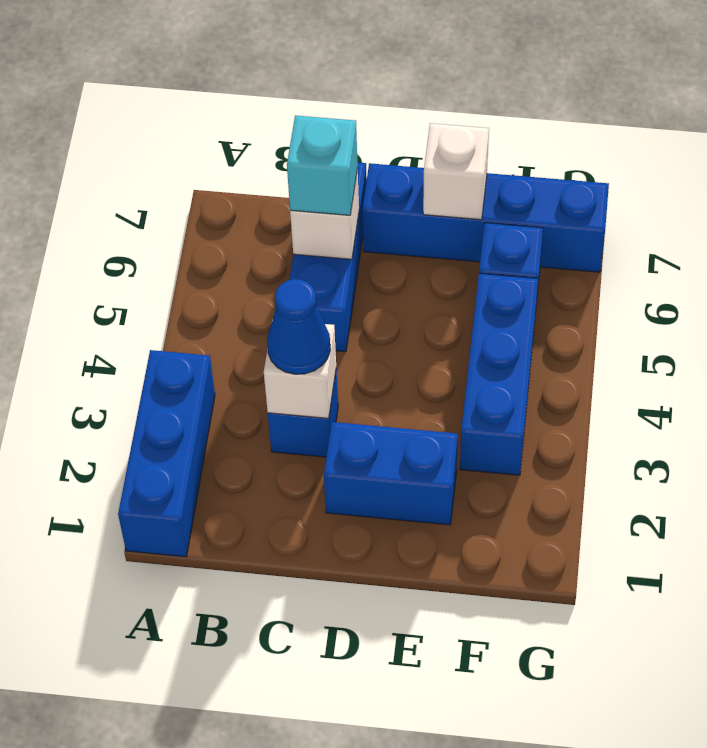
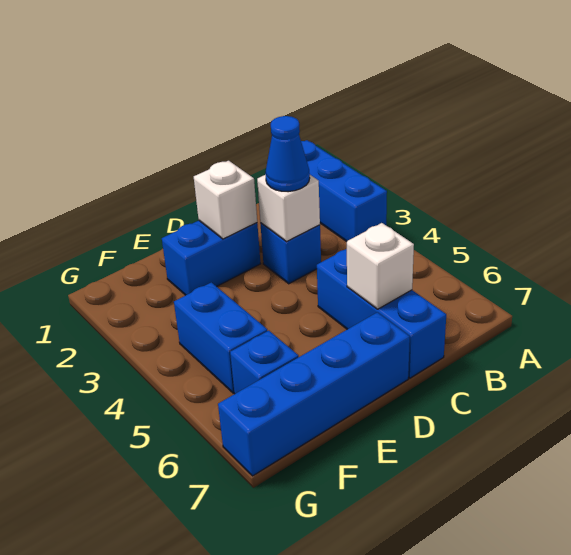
cyan 1x1 brick [287,115,358,215] -> none
white 1x1 brick [423,123,489,220] -> white 1x1 brick moved to [194,161,257,239]
blue 1x3 brick [460,273,538,475] -> blue 1x2 brick [174,282,267,393]

